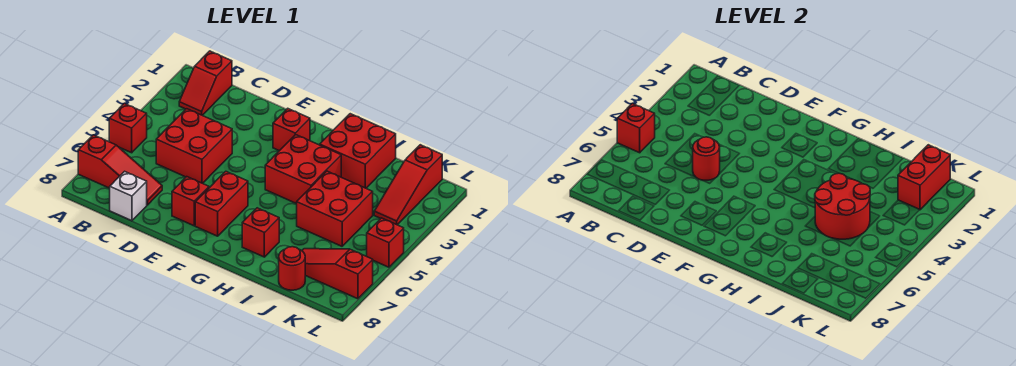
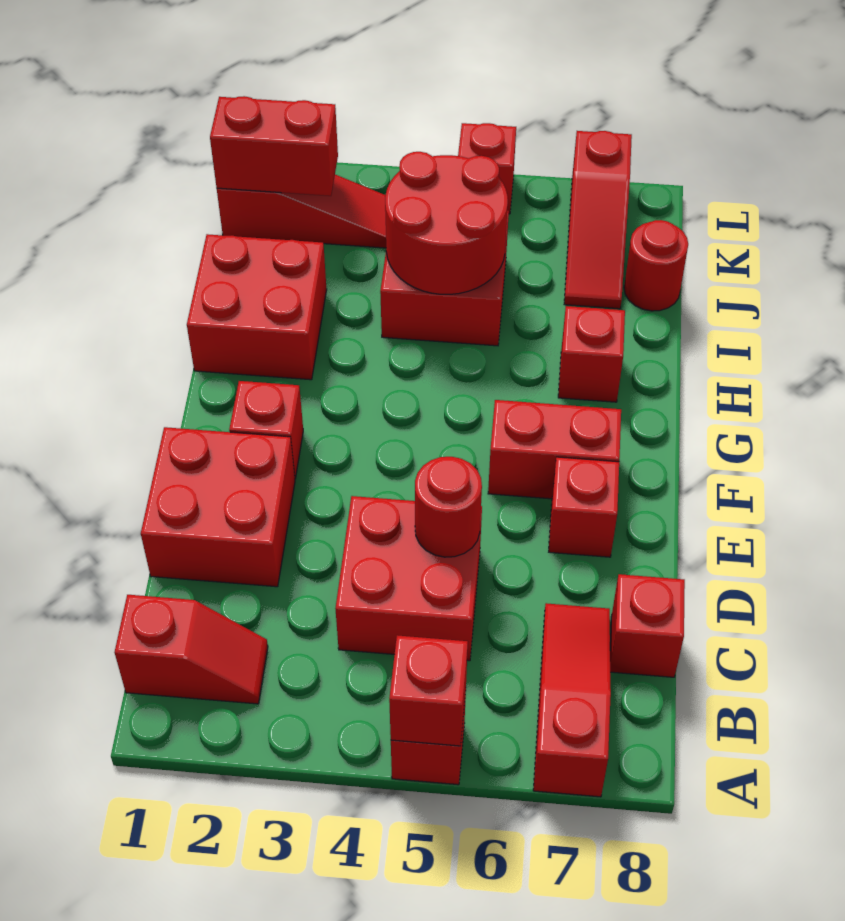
white 1x1 brick [110,171,147,221] -> red 1x1 brick [610,574,685,677]
red 2x2 brick [265,135,341,204] -> red 2x2 brick moved to [141,427,295,587]

